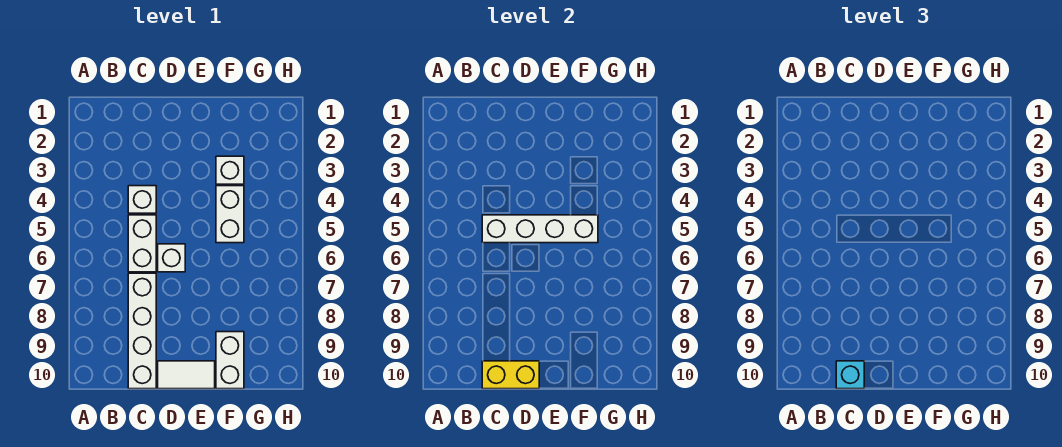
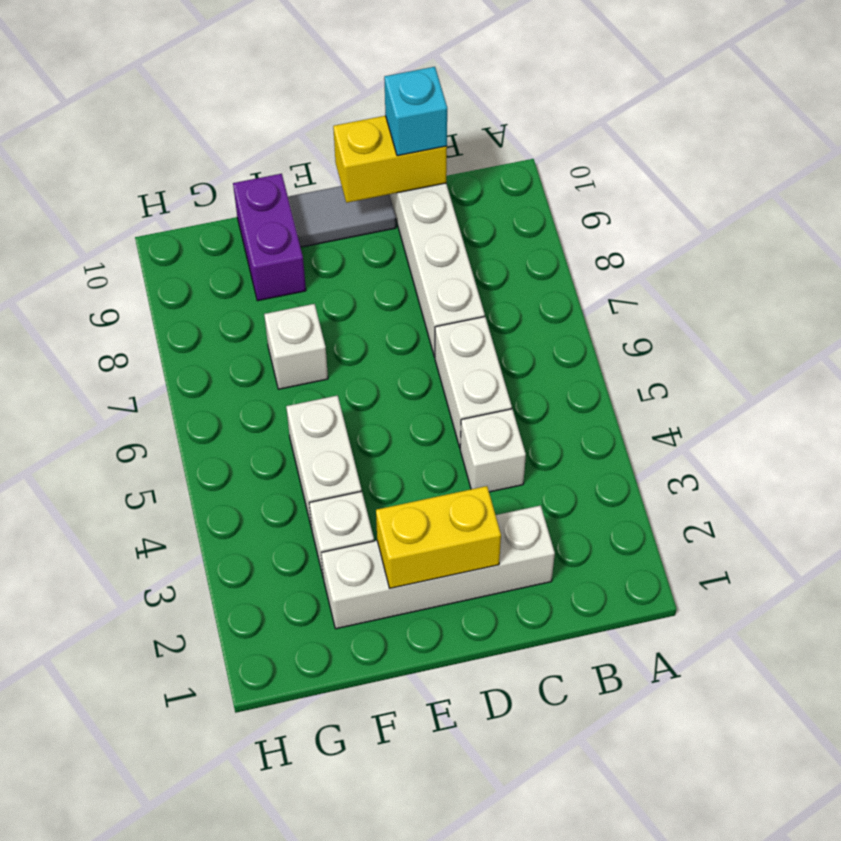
white 1x4 brick [482,215,598,243] -> white 1x4 brick moved to [321,505,555,629]
none -> yellow 1x2 brick [376,486,501,588]
white 1x1 brick [158,244,185,272] -> white 1x1 brick moved to [264,304,328,389]
white 1x2 tile [158,361,215,389] -> grey 1x2 tile [288,186,396,247]
white 1x2 brick [216,332,244,389] -> purple 1x2 brick [233,174,306,301]

